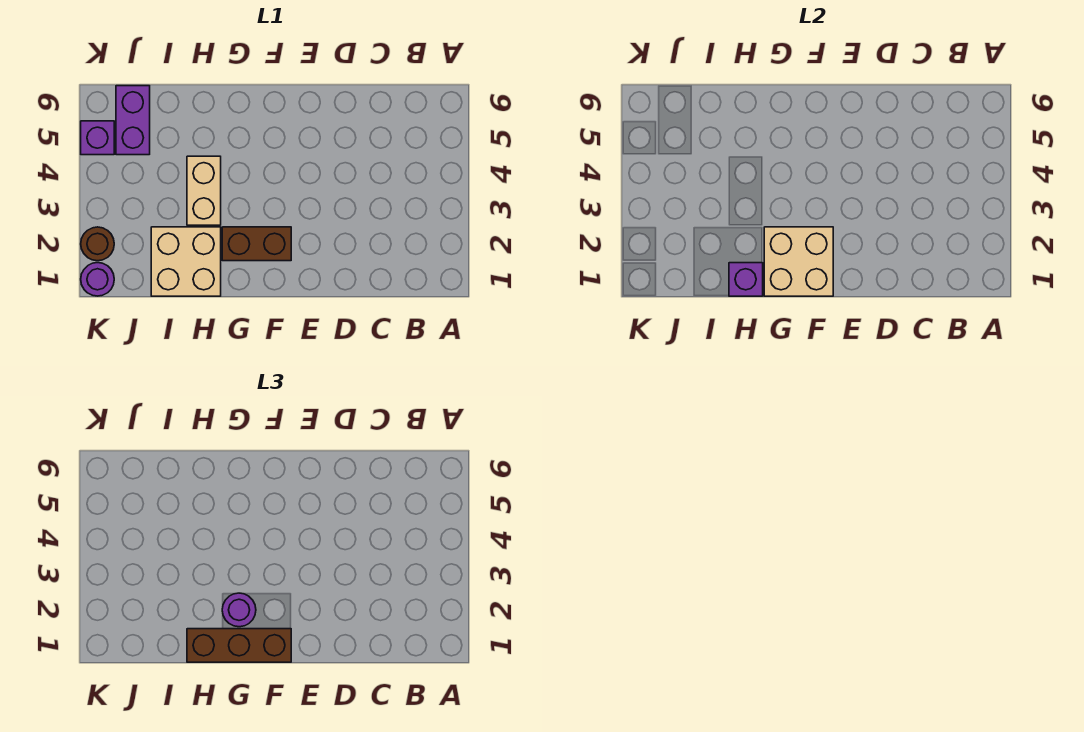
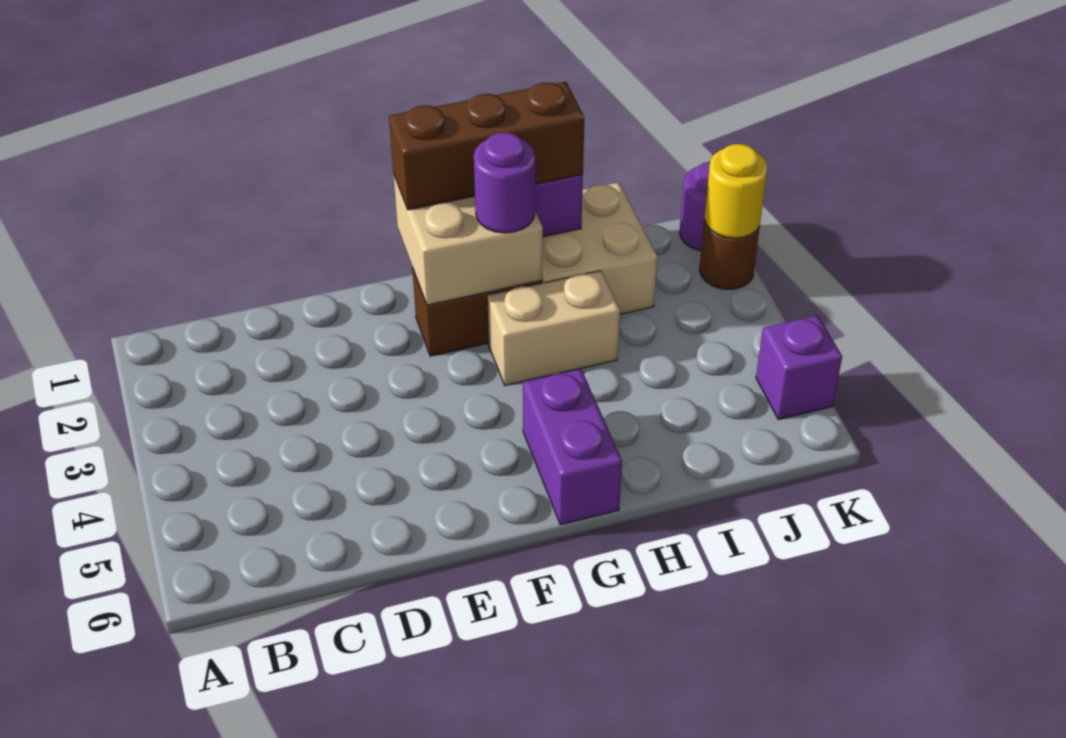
tan 1x2 brick [187,156,221,225] -> tan 1x2 brick turned to [487,271,620,386]
purple 1x2 brick [116,86,150,155] -> purple 1x2 brick moved to [523,369,622,525]
none -> yellow 1x1 round brick [704,144,768,238]

